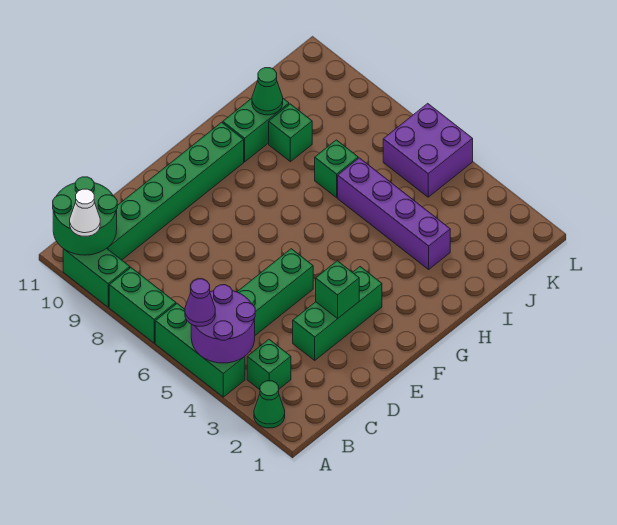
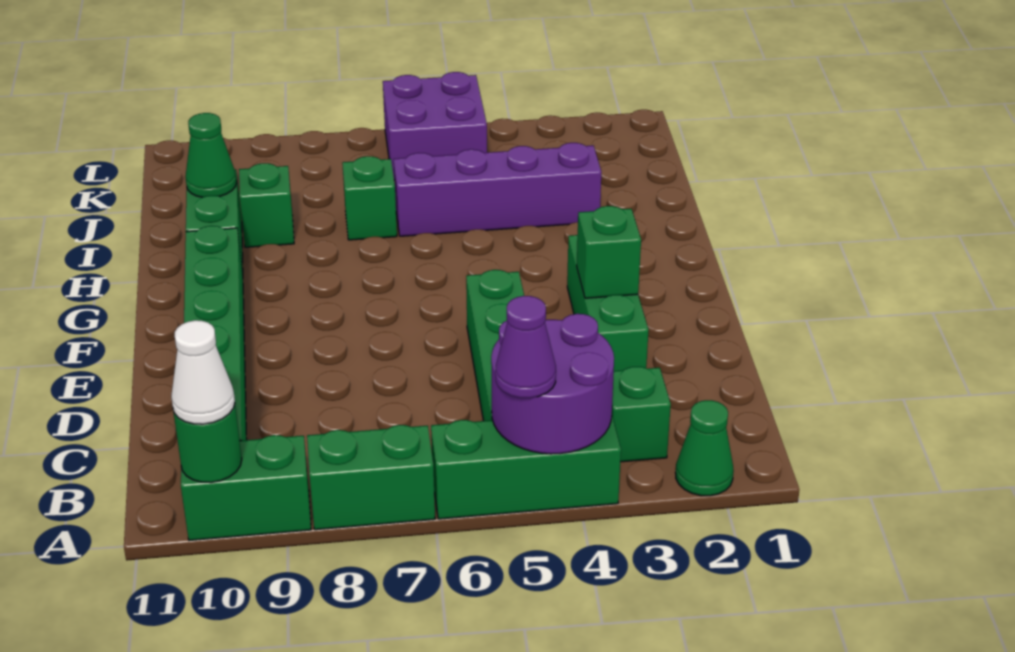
green 2x2 round brick [53,177,117,255] -> green 1x1 round brick [173,404,242,483]

